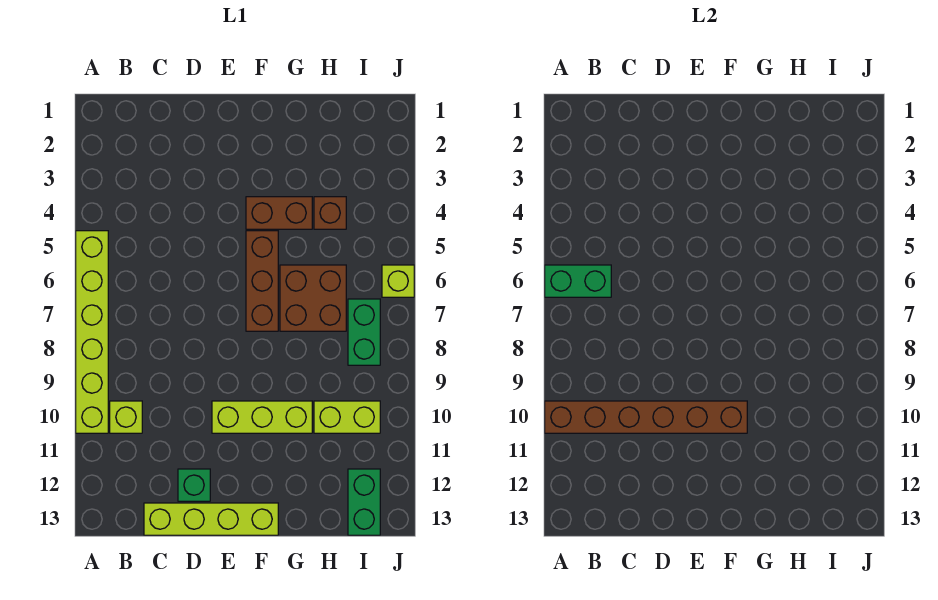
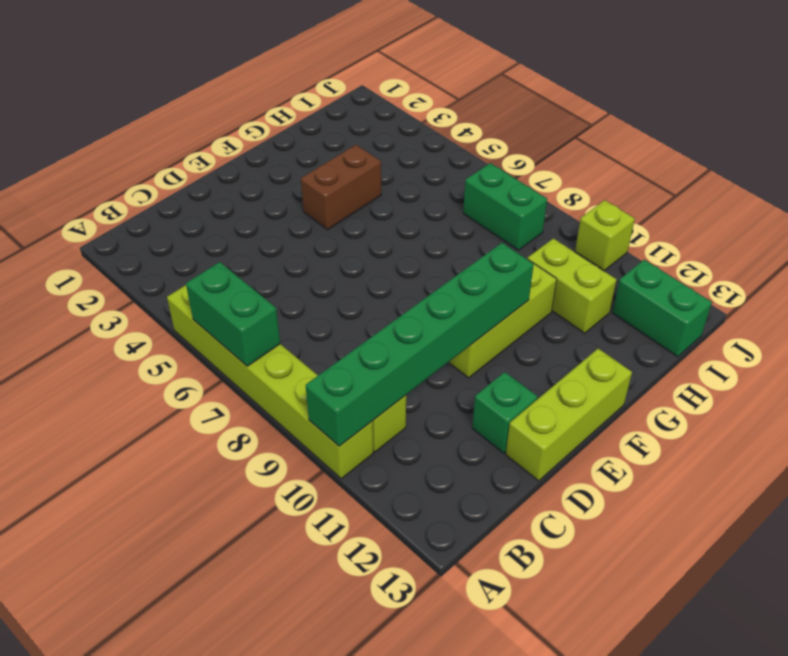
green 1x2 brick [545,265,611,297] -> green 1x2 brick turned to [186,262,280,366]
brown 1x6 brick [545,401,747,433] -> green 1x6 brick [306,243,534,446]
lime 1x4 brick [144,503,278,535] -> lime 1x3 brick [506,349,632,481]
brown 1x3 brick [246,231,278,331] -> none
brown 2x2 brick [280,265,346,331] -> none
brown 1x1 brick [314,197,346,229] -> none
lime 1x2 brick [314,401,380,433] -> lime 1x2 brick turned to [528,238,616,333]
lime 1x1 brick [382,265,414,297] -> lime 1x1 brick moved to [575,200,635,271]

